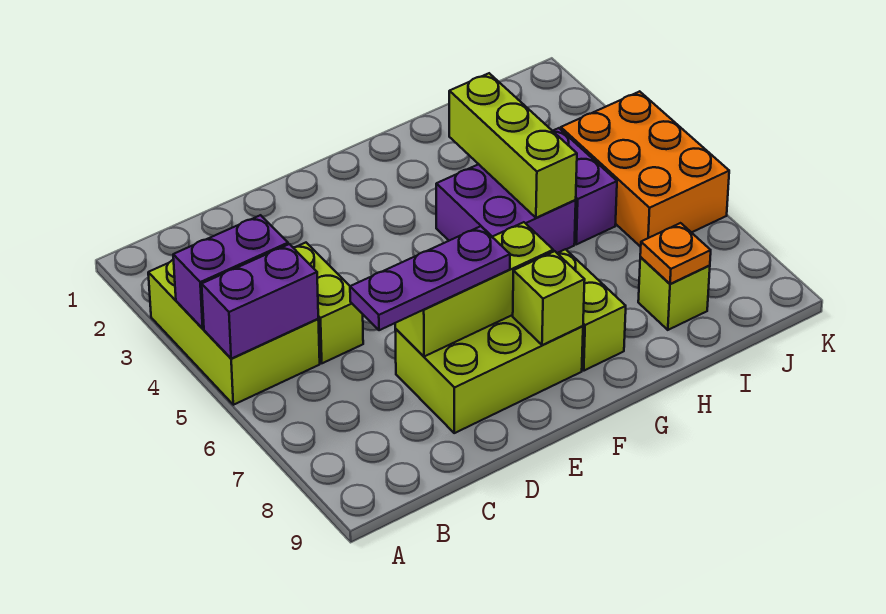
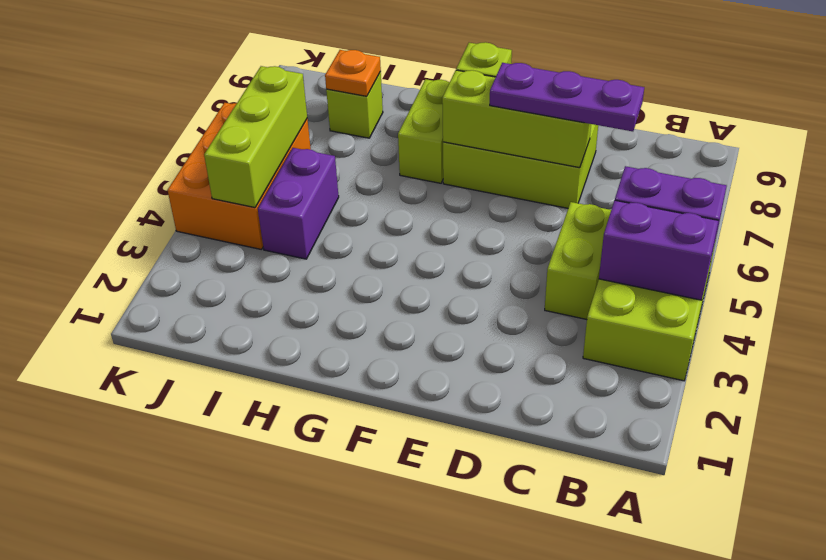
purple 2x2 brick [436,164,576,253] -> none
lime 1x3 brick [449,73,577,218] -> lime 1x3 brick moved to [204,66,307,207]

